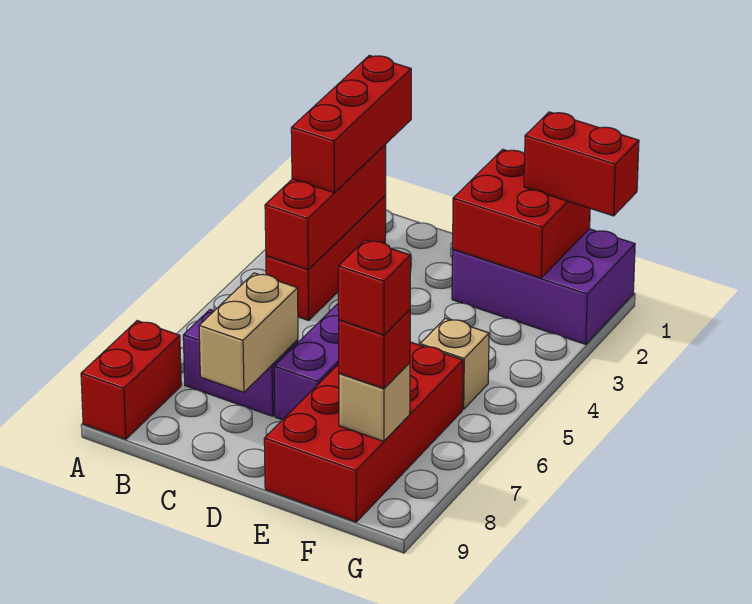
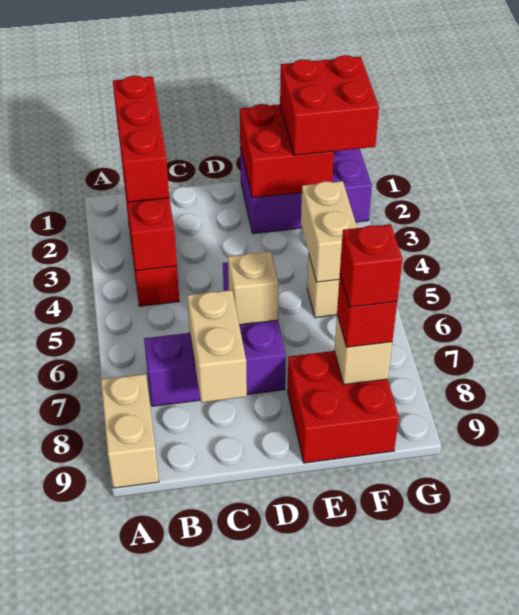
red 1x2 brick [81,321,181,439] -> tan 1x2 brick [101,374,159,488]
none -> tan 1x1 brick [228,252,279,325]
red 2x4 brick [264,342,463,522] -> red 2x2 brick [288,351,399,463]
red 1x2 brick [524,112,639,216] -> red 2x2 brick [280,55,379,155]
none -> tan 1x2 brick [301,181,357,282]

